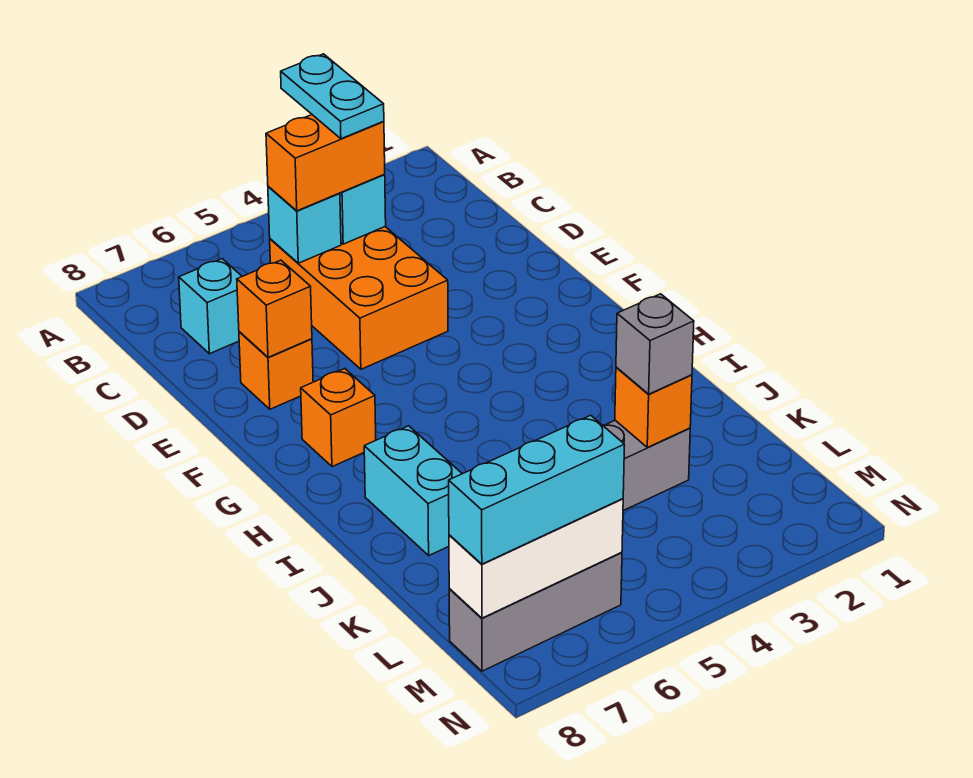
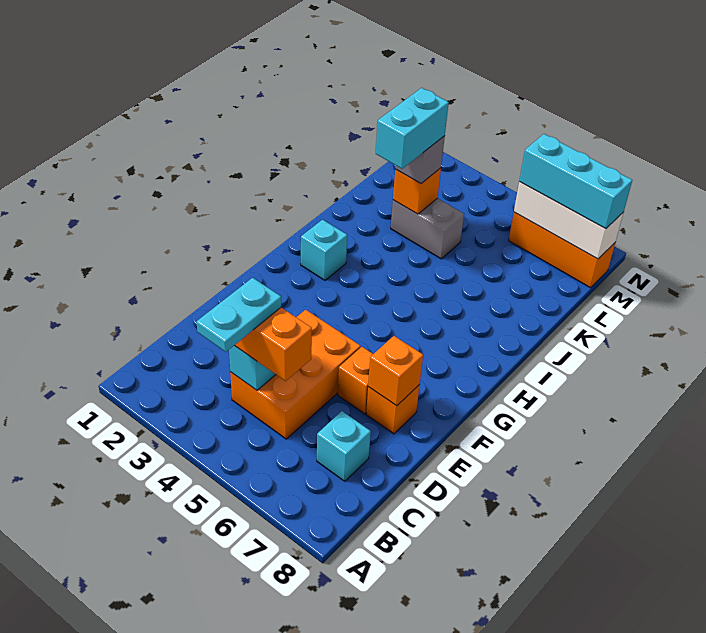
cyan 1x1 brick [268,186,341,263] -> cyan 1x1 brick moved to [301,220,347,280]
orange 1x1 brick [301,369,376,467] -> orange 1x1 brick moved to [338,347,373,414]
cyan 1x2 brick [364,426,462,555] -> cyan 1x2 brick moved to [376,88,449,169]
grey 1x3 brick [449,552,622,671] -> orange 1x3 brick [509,212,615,288]

